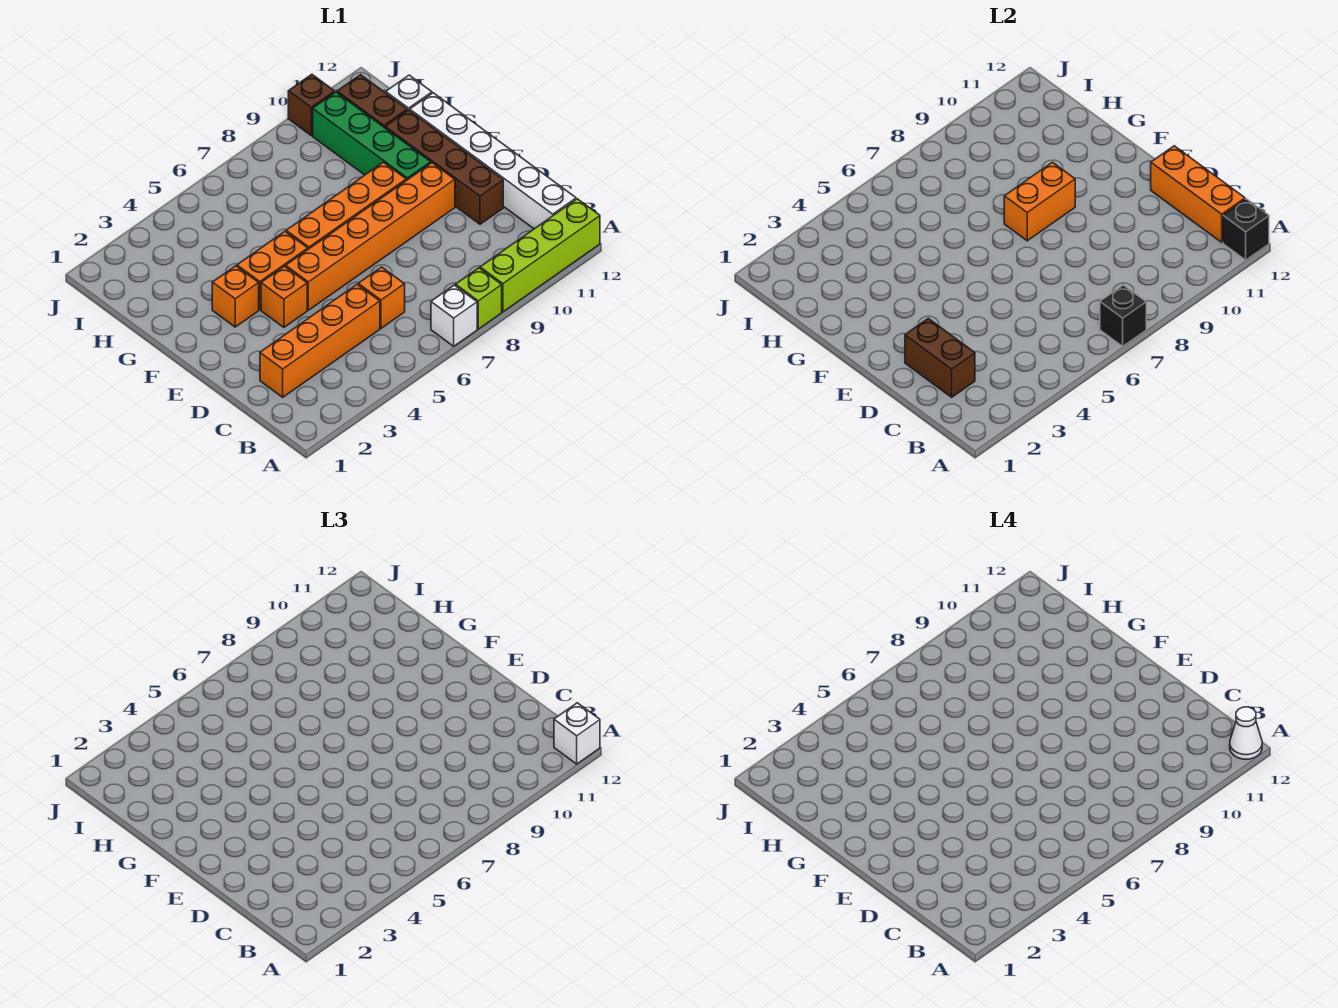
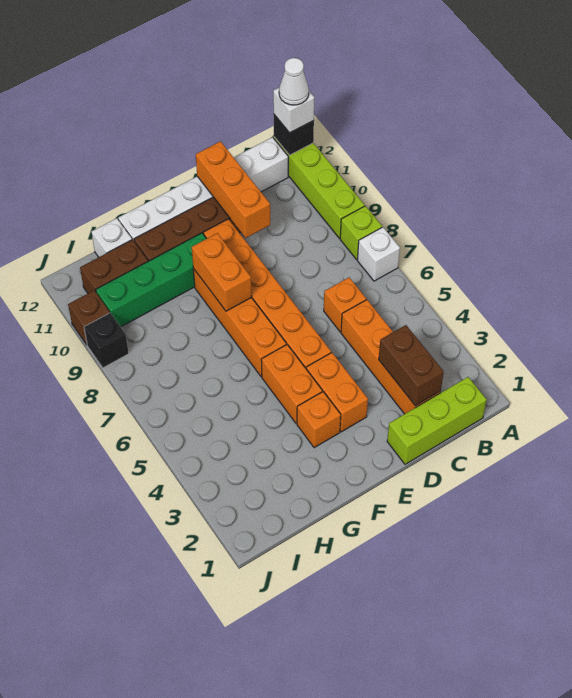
black 1x1 brick [1100,285,1146,346] -> black 1x1 brick moved to [84,313,129,368]
none -> lime 1x3 brick [387,377,487,464]
orange 1x3 brick [1151,146,1245,242] -> orange 1x3 brick turned to [196,141,270,238]
brown 1x2 brick [905,318,975,397] -> brown 1x2 brick turned to [379,325,444,406]
orange 1x1 brick [261,266,307,327] -> orange 1x2 brick [306,353,368,432]

